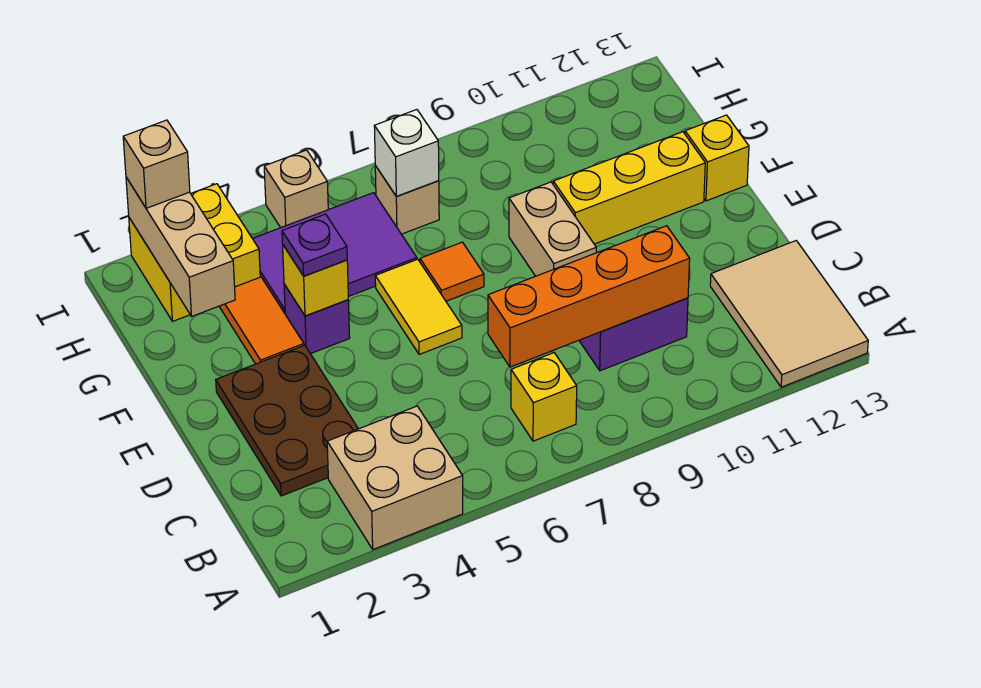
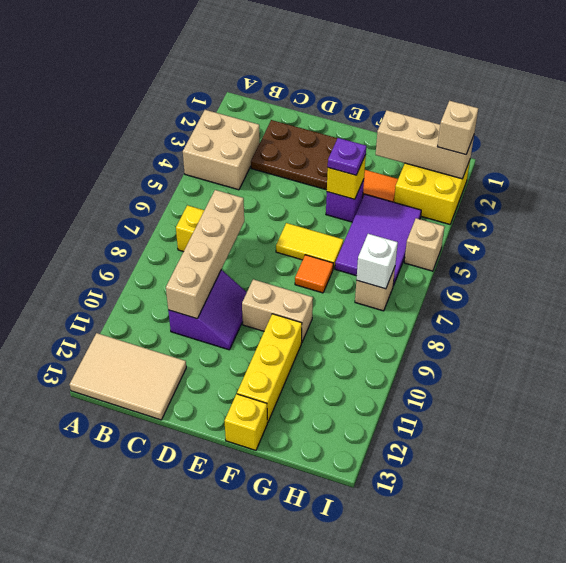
orange 1x4 brick [488,226,690,367] -> tan 1x4 brick [166,190,244,319]

